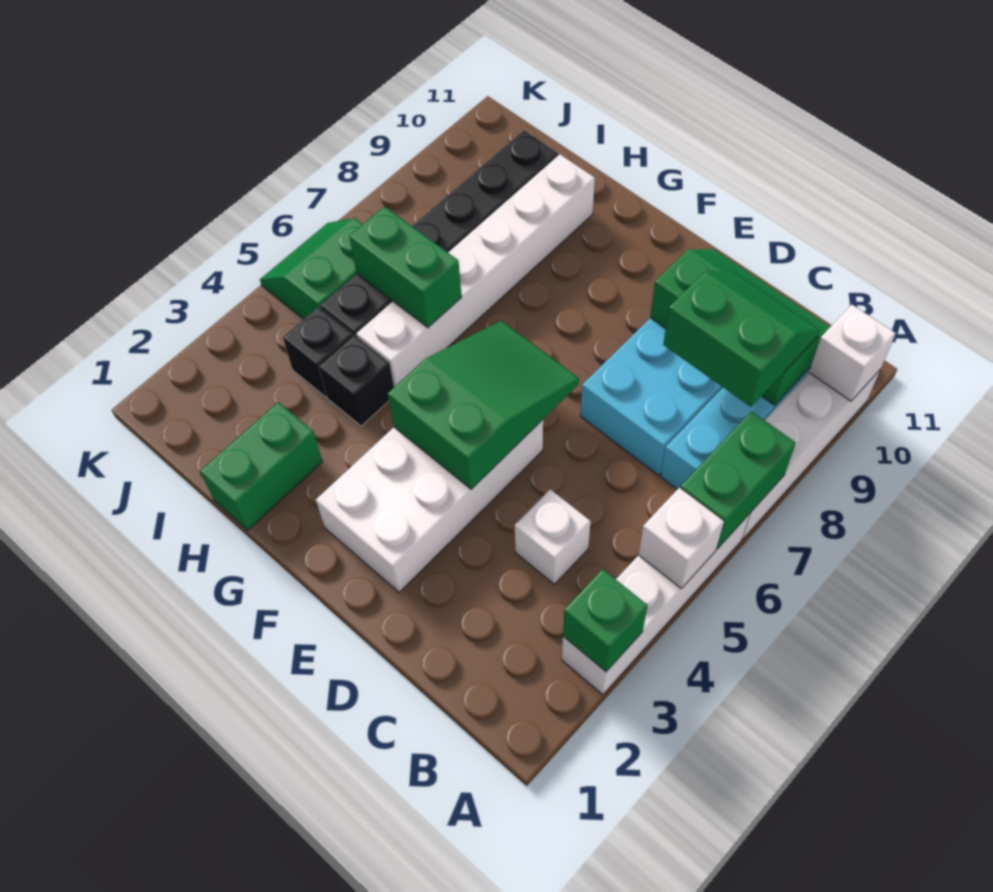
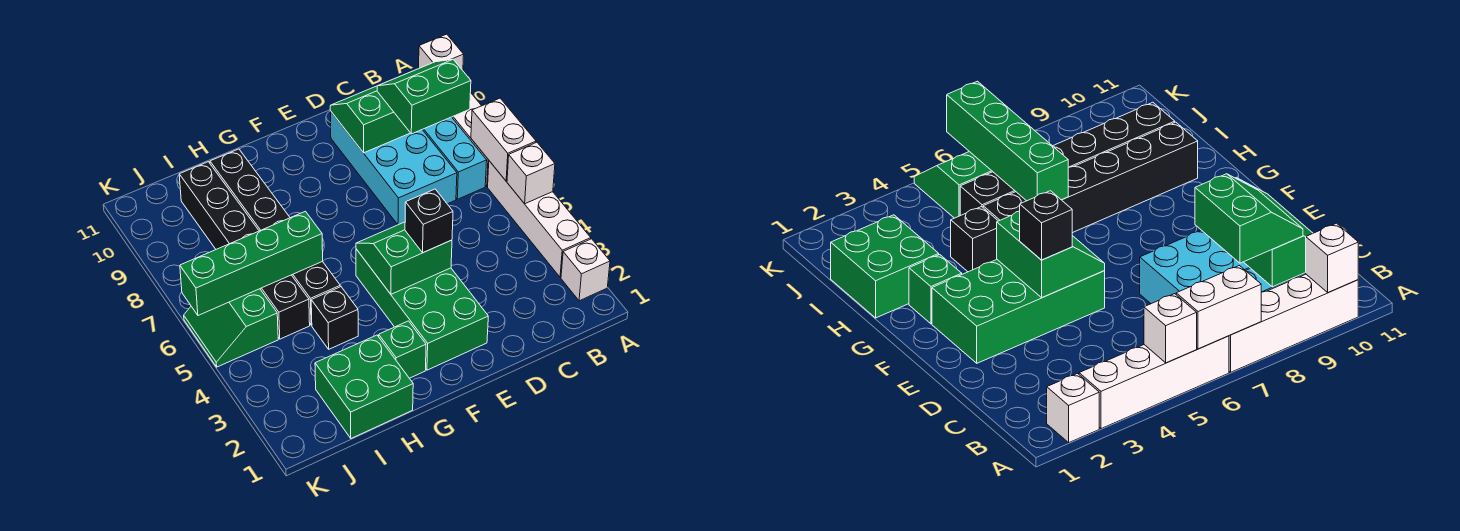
green 1x1 brick [563,569,648,672] -> green 1x1 brick moved to [379,321,426,378]
green 1x2 brick [681,411,796,549] -> white 1x2 brick [471,98,536,181]
white 1x1 brick [515,489,591,584] -> white 1x1 brick moved to [561,239,610,301]
white 2x4 brick [316,420,543,592] -> green 2x4 brick [356,249,488,370]
green 2x3 slope [388,321,579,489] -> green 2x2 slope [356,222,452,294]
green 1x2 brick [200,402,322,530] -> green 2x2 brick [315,335,413,438]
white 1x6 brick [356,154,595,387] -> black 1x6 brick [210,149,340,325]
green 1x2 brick [349,206,462,328] -> green 1x4 brick [180,211,323,315]
black 1x1 brick [283,307,353,397] -> black 1x1 brick moved to [405,189,453,253]

